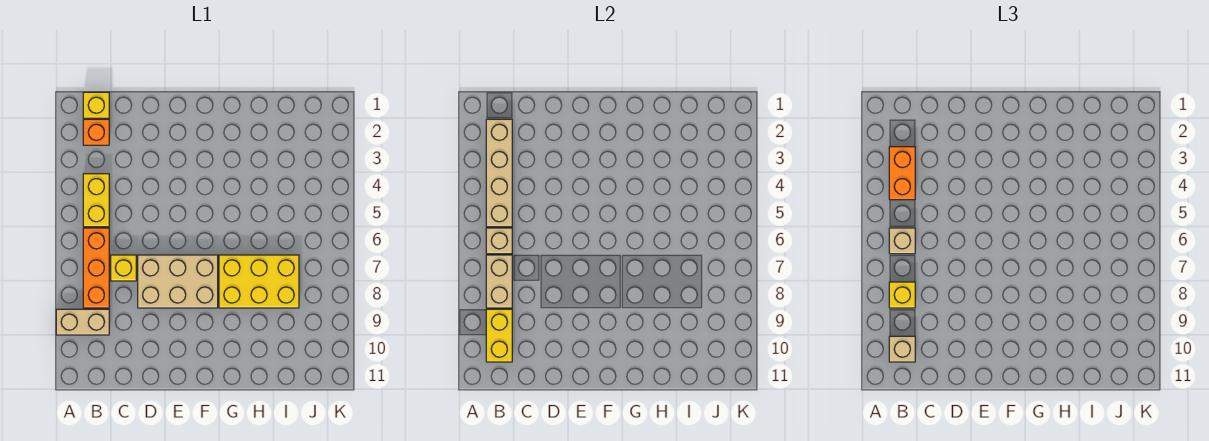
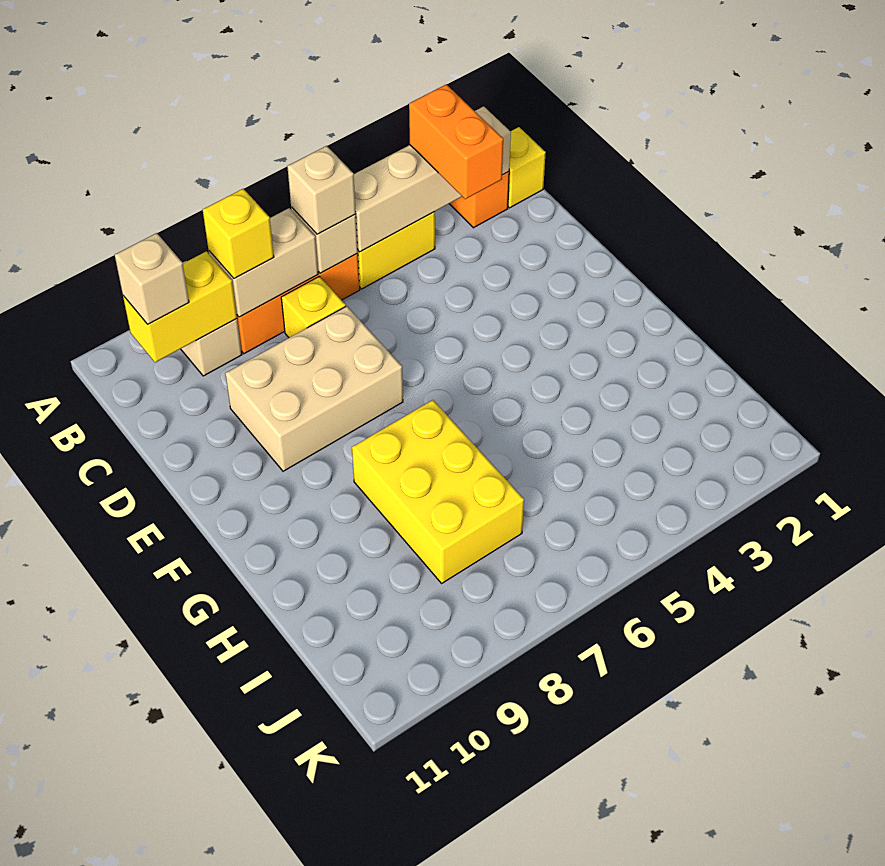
orange 1x2 brick [889,147,915,200] -> orange 1x2 brick turned to [409,84,503,199]
tan 2x3 brick [138,255,218,308] -> tan 2x3 brick turned to [225,306,403,471]

